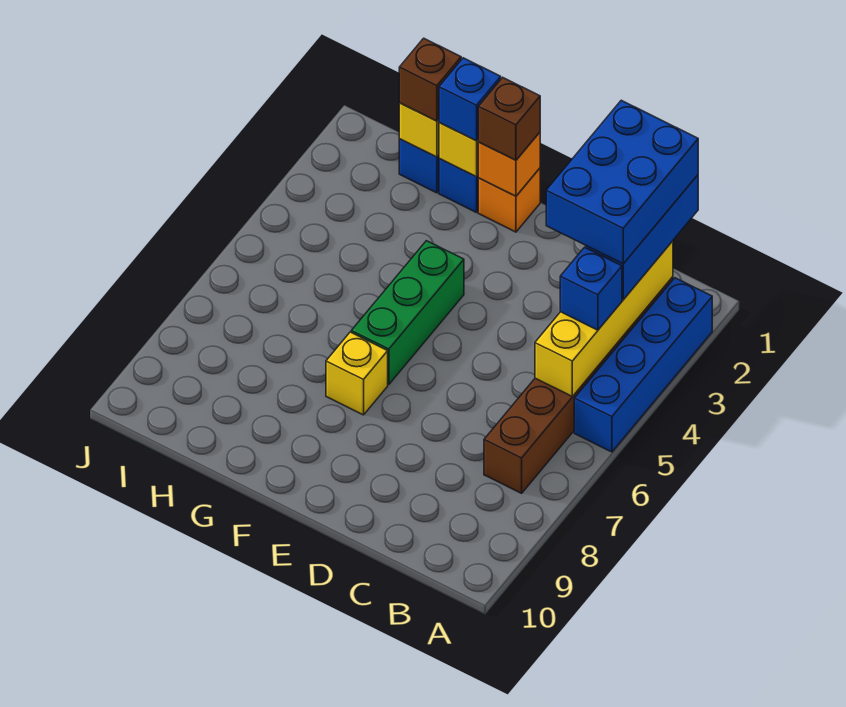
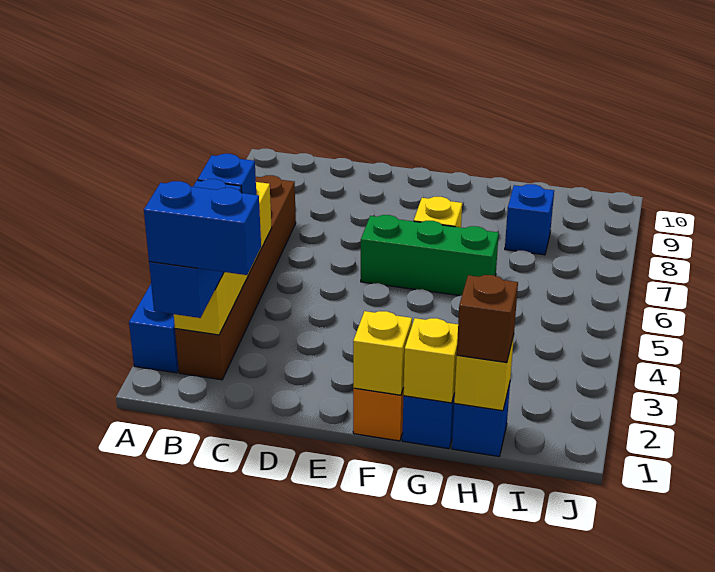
blue 2x3 brick [546,100,698,264] -> blue 1x2 brick [144,181,261,275]
orange 1x1 brick [478,132,540,196] -> yellow 1x1 brick [353,311,412,395]
brown 1x1 brick [478,78,540,160] -> none
green 1x3 brick [351,241,464,384] -> green 1x3 brick turned to [361,215,499,296]
blue 1x1 brick [439,58,501,141] -> blue 1x1 brick moved to [505,184,554,255]

